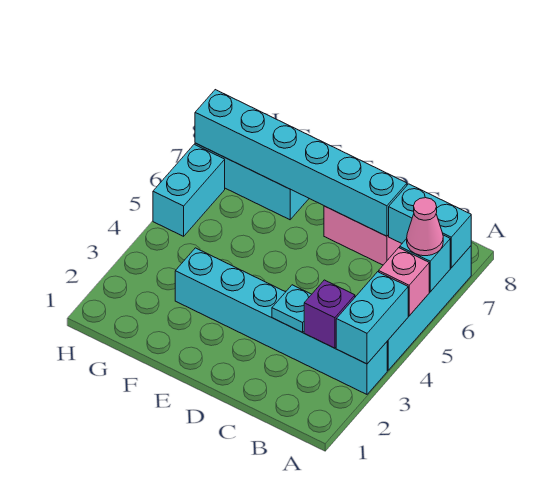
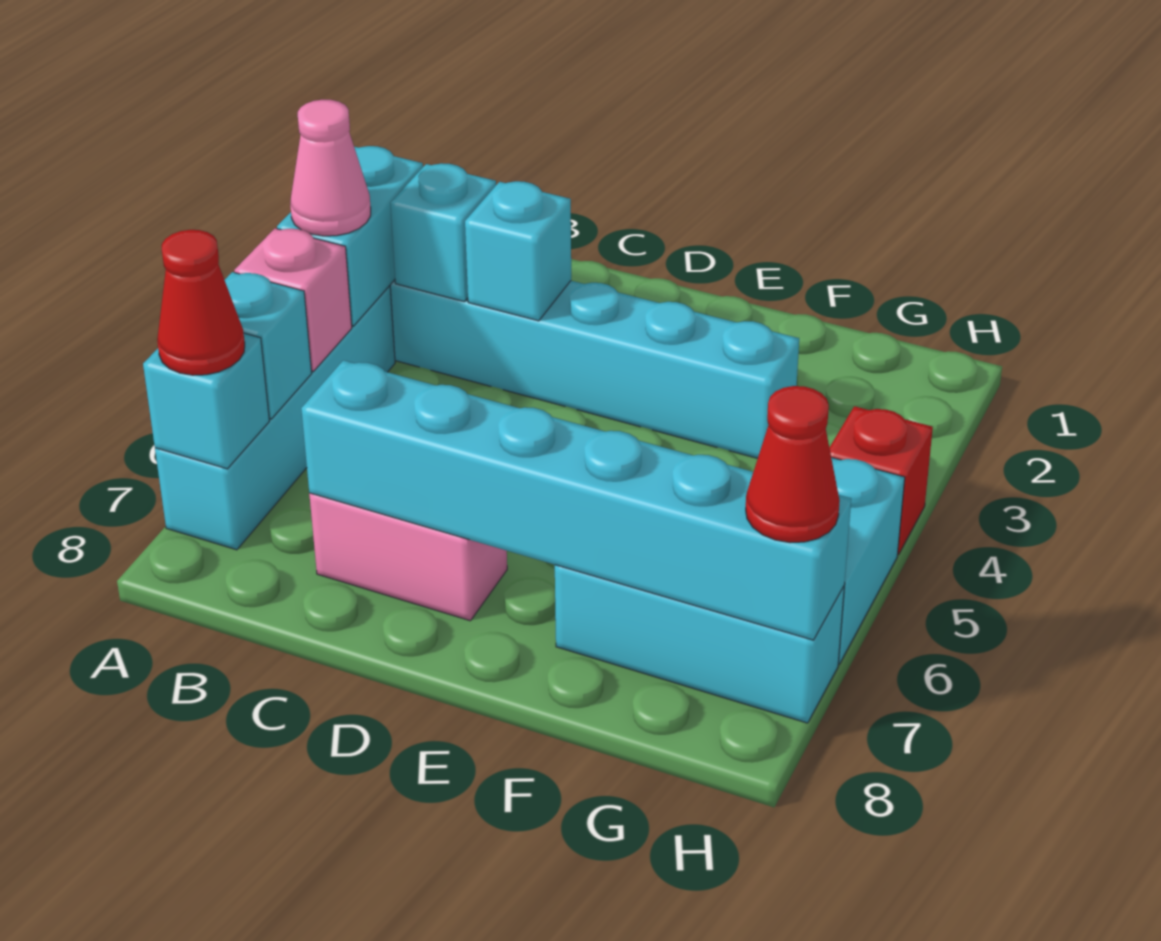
pink 1x1 cone [407,198,443,256] -> pink 1x1 cone moved to [290,100,371,236]
cyan 1x2 brick [389,184,471,268] -> cyan 1x1 brick [143,333,269,469]
none -> red 1x1 cone [157,230,245,375]
purple 1x1 brick [304,280,355,348] -> cyan 1x1 brick [390,163,496,302]
cyan 1x1 plate [272,285,312,332] -> cyan 1x1 brick [465,181,571,321]
none -> red 1x1 brick [829,406,933,555]
none -> red 1x1 cone [746,386,840,543]

